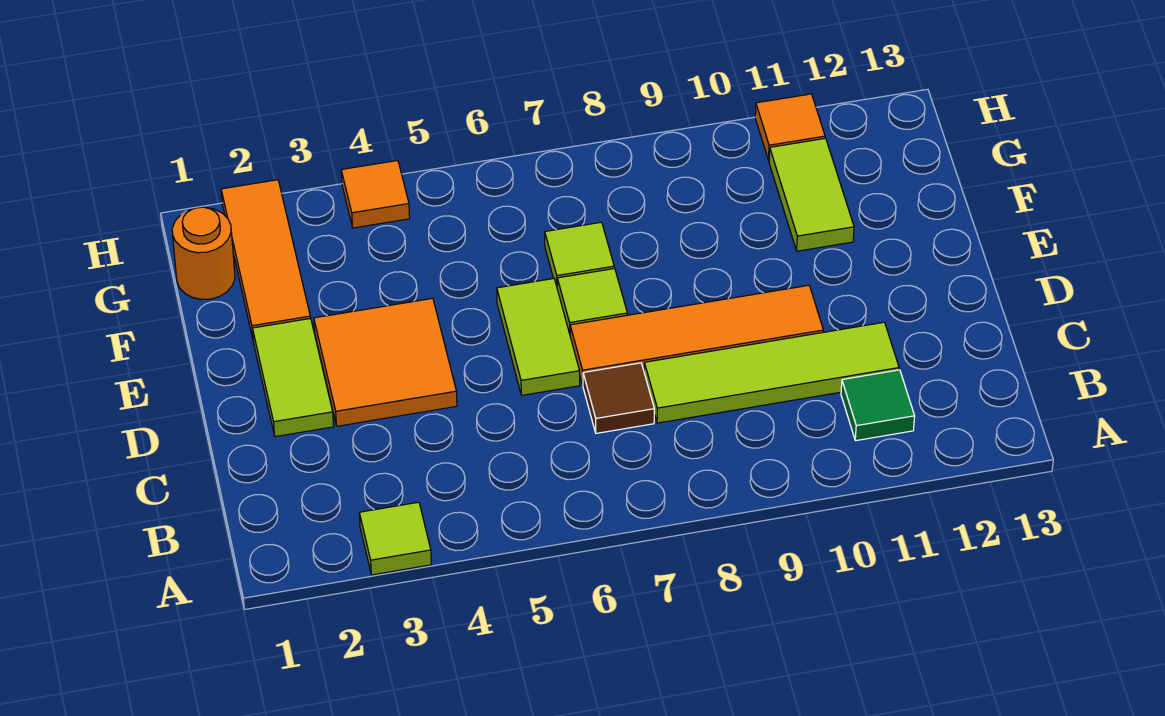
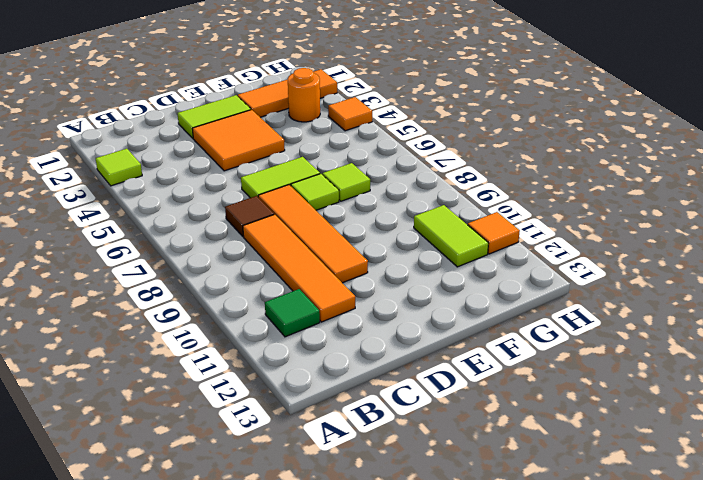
lime 1x4 tile [644,322,899,423] -> orange 1x4 tile [243,214,355,322]
lime 1x2 tile [769,138,854,251] -> lime 1x2 tile turned to [414,205,488,267]
orange 1x1 round brick [172,207,235,300] -> orange 1x1 round brick moved to [288,68,320,122]

